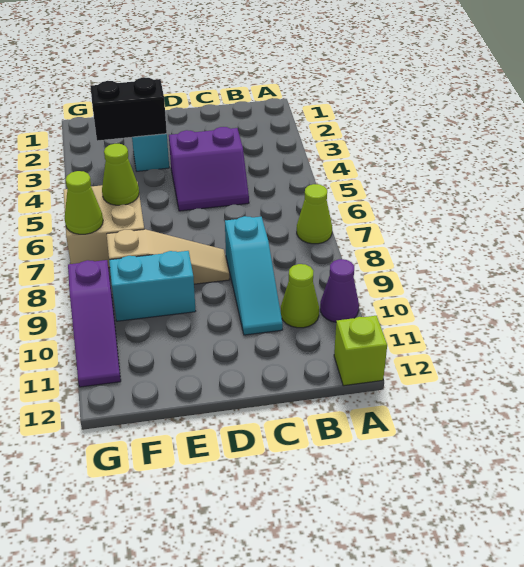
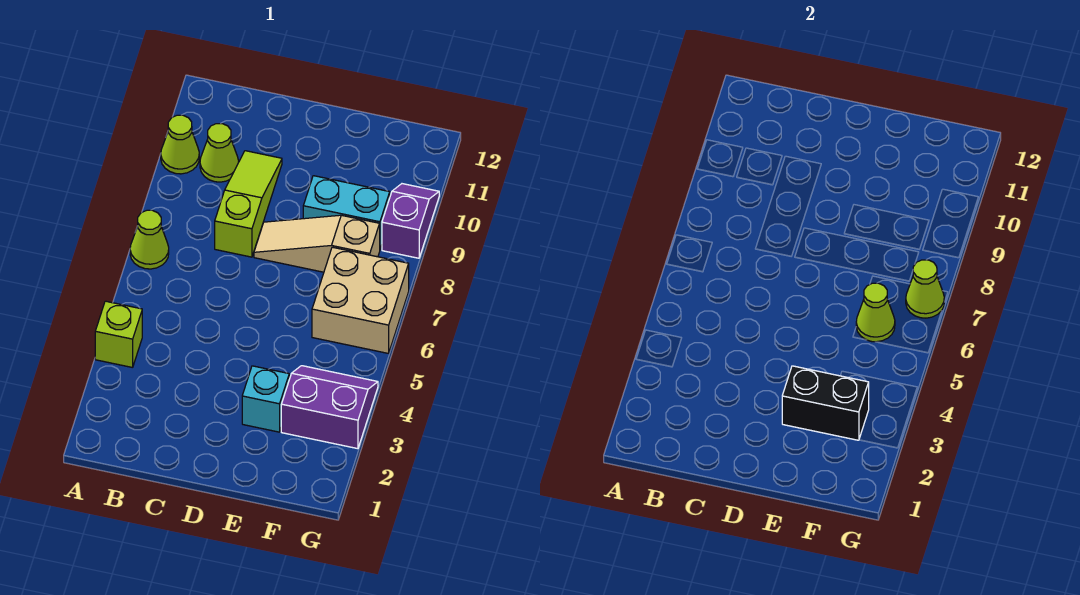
purple 1x1 cone [320,259,359,322] -> lime 1x1 cone [161,115,199,174]
lime 1x1 brick [334,316,387,386] -> lime 1x1 brick moved to [95,301,142,368]
purple 2x2 slope [169,127,249,211] -> purple 2x2 slope moved to [281,366,378,449]
cyan 1x3 slope [225,216,283,335] -> lime 1x3 slope [215,151,282,257]
purple 1x3 slope [68,260,121,387] -> purple 1x2 slope [382,184,439,258]

